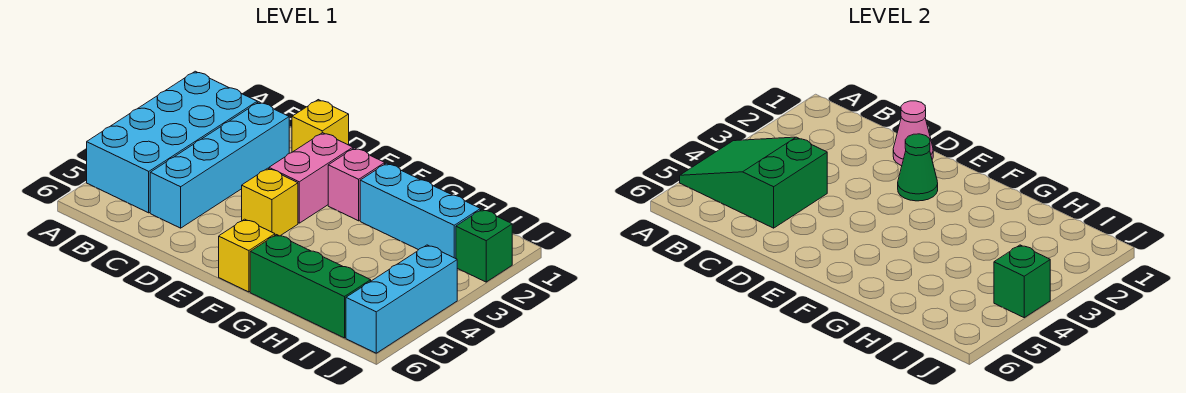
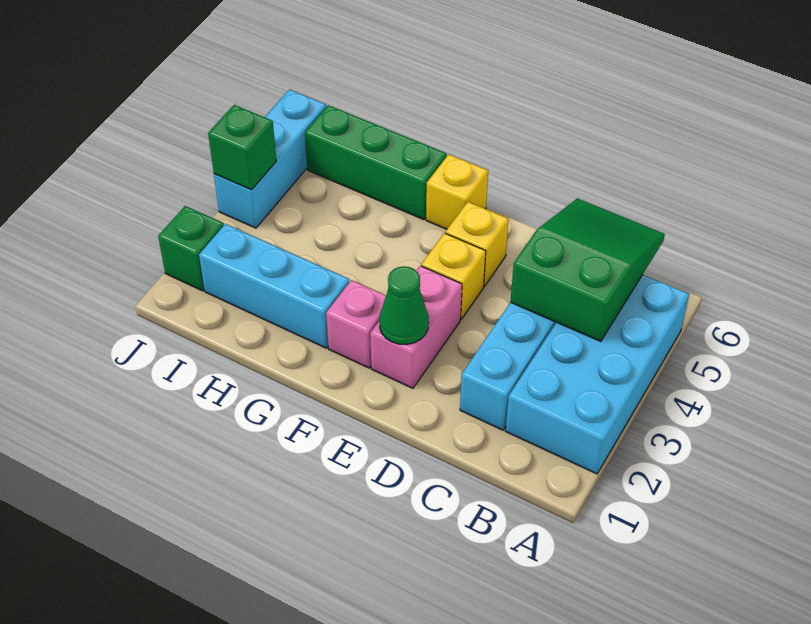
green 2x3 slope [680,137,827,228] -> green 2x3 slope turned to [510,198,665,341]
yellow 1x1 brick [292,100,349,152] -> yellow 1x1 brick moved to [445,202,509,286]
pink 1x1 cone [893,101,933,166] -> none

